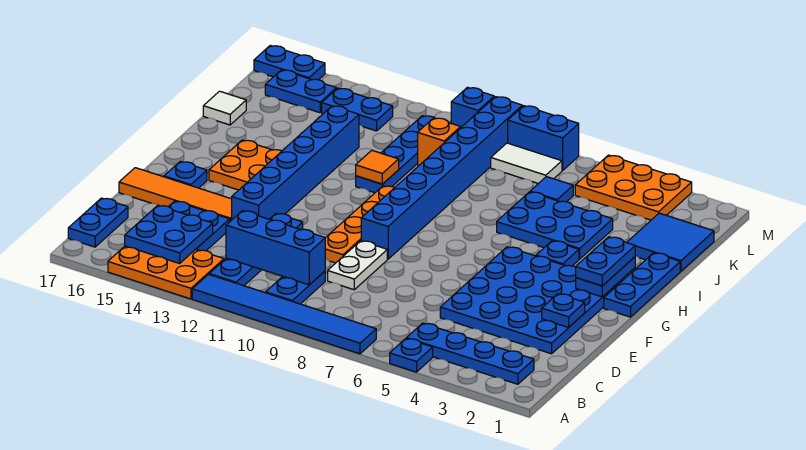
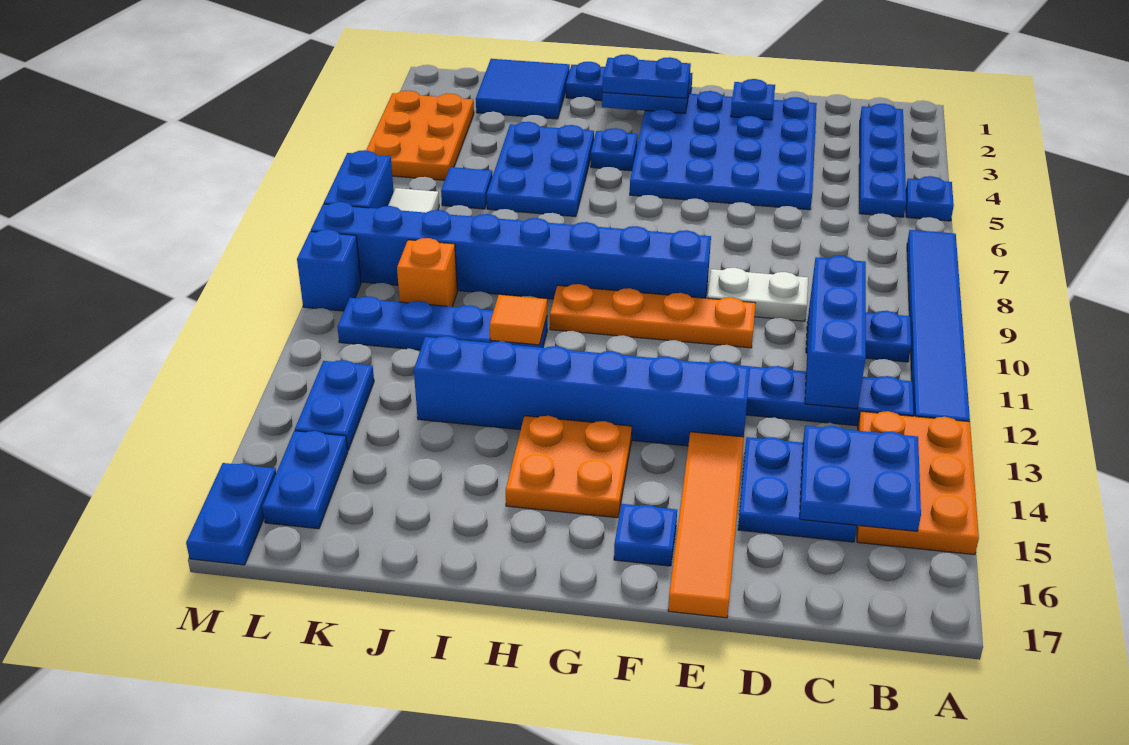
blue 1x2 plate [68,198,128,247] -> none
white 1x1 tile [203,91,246,125] -> none

